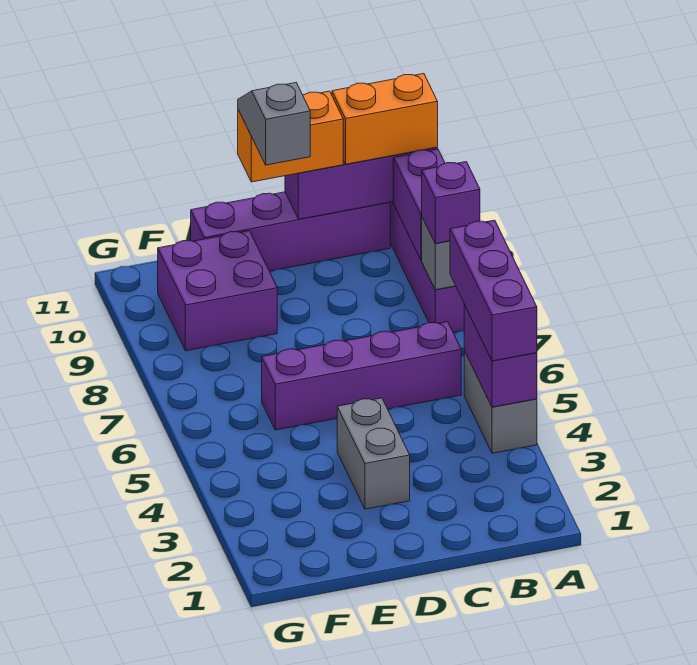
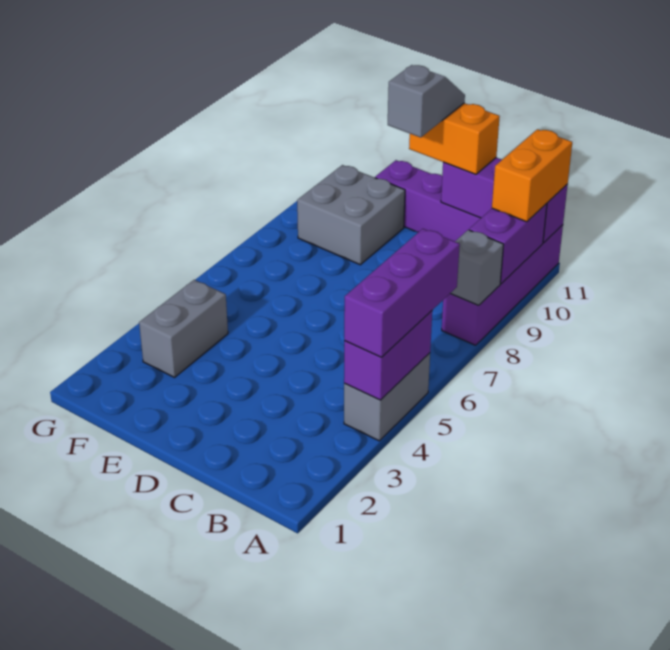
purple 1x1 brick [422,162,480,244] -> none
orange 1x2 brick [332,74,438,164] -> orange 1x2 brick turned to [492,129,572,222]
purple 1x4 brick [262,322,461,430] -> none
grey 1x2 brick [337,398,410,509] -> grey 1x2 brick moved to [139,280,228,377]
purple 2x2 brick [158,231,277,351] -> grey 2x2 brick [297,165,405,265]

